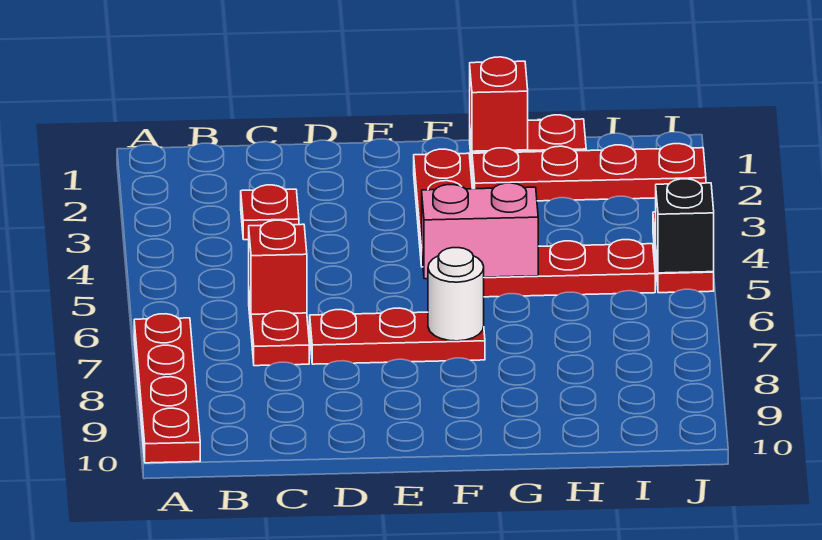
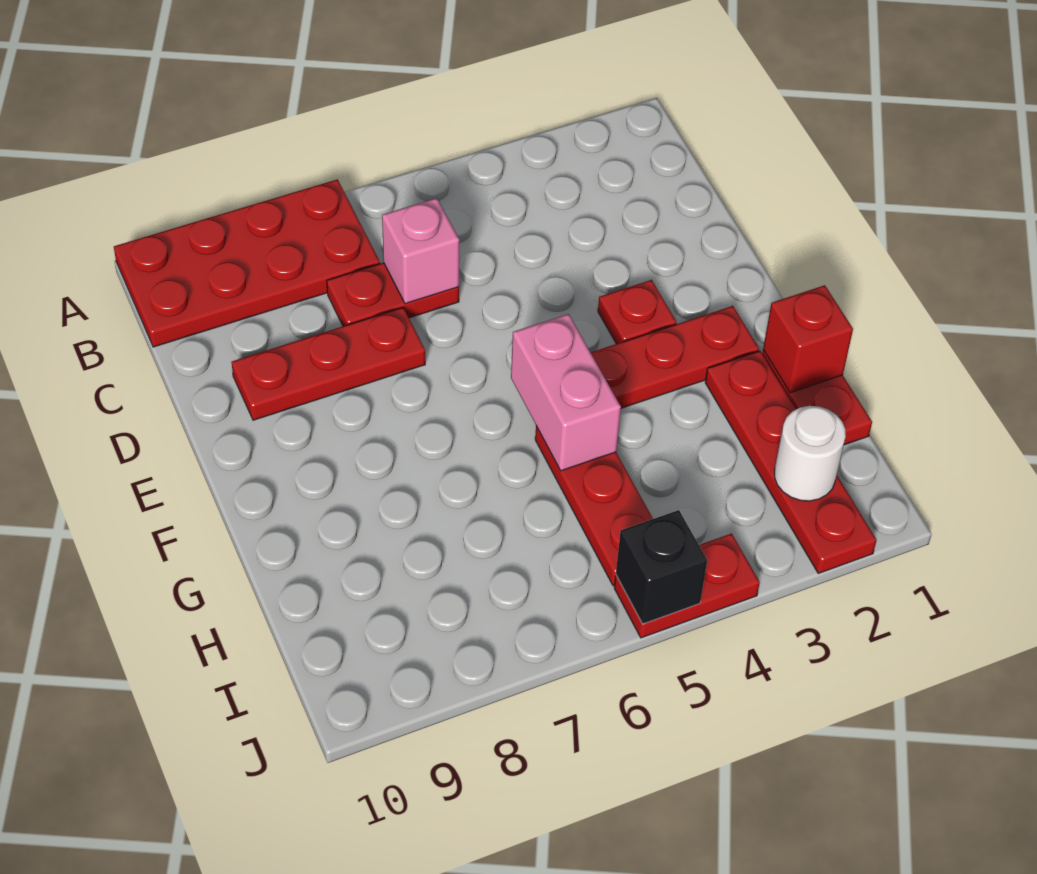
red 1x4 plate [134,314,200,463] -> red 2x4 plate [114,179,380,347]
red 1x1 plate [241,185,299,240] -> red 1x1 plate moved to [598,280,676,344]
red 1x1 brick [249,220,307,314] -> pink 1x1 brick [382,198,459,304]
red 1x3 plate [310,308,485,364] -> red 1x3 plate turned to [232,308,425,420]
white 1x1 round brick [428,248,484,341] -> white 1x1 round brick moved to [775,406,846,501]

